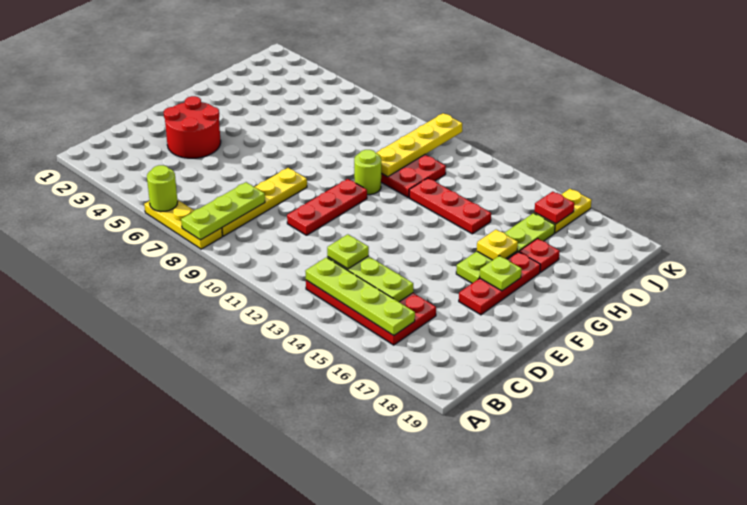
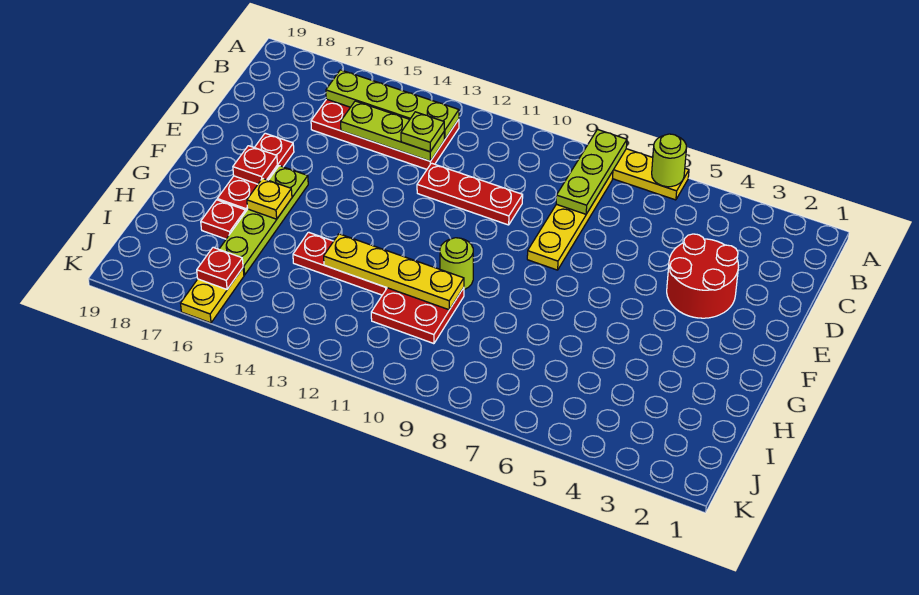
red 1x3 plate [287,179,367,235] -> red 1x3 plate turned to [417,163,523,225]
lime 1x1 plate [480,256,522,291] -> red 1x1 plate [233,146,278,184]
yellow 1x4 plate [376,113,462,177] -> yellow 1x4 plate turned to [324,234,464,310]

